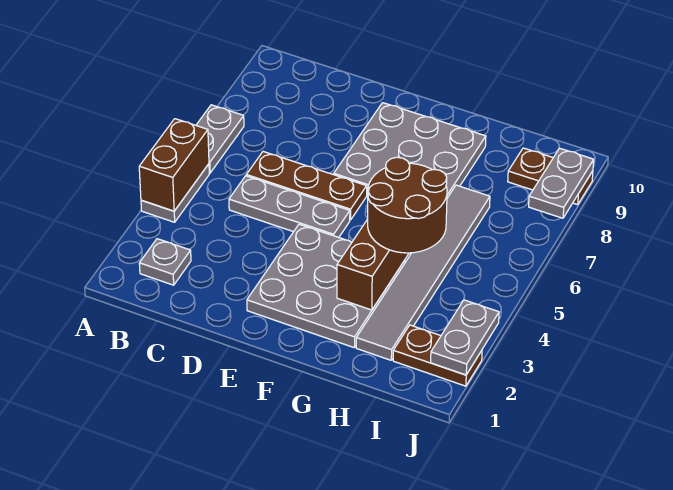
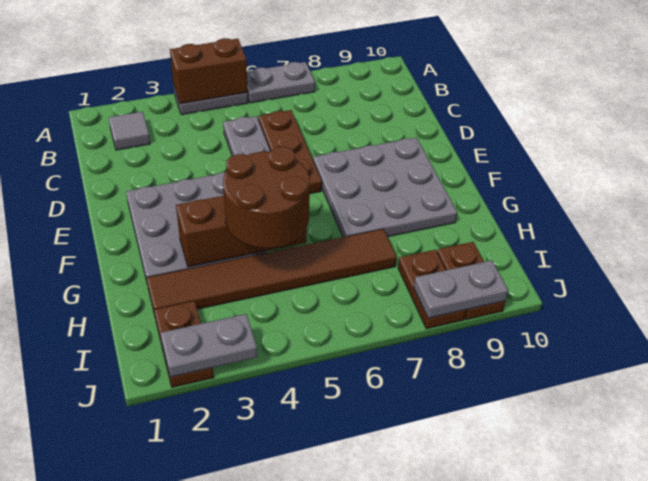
grey 1x1 plate [139,239,191,285] -> grey 1x1 tile [109,112,150,150]
grey 1x6 tile [356,185,490,360] -> brown 1x6 tile [146,229,397,315]
none -> brown 1x2 plate [398,250,466,329]

